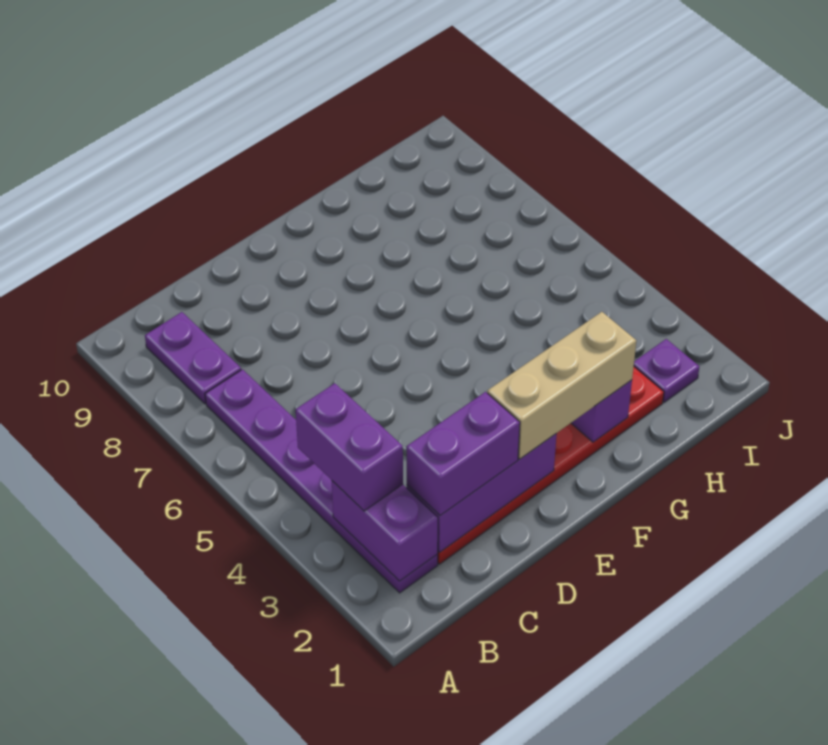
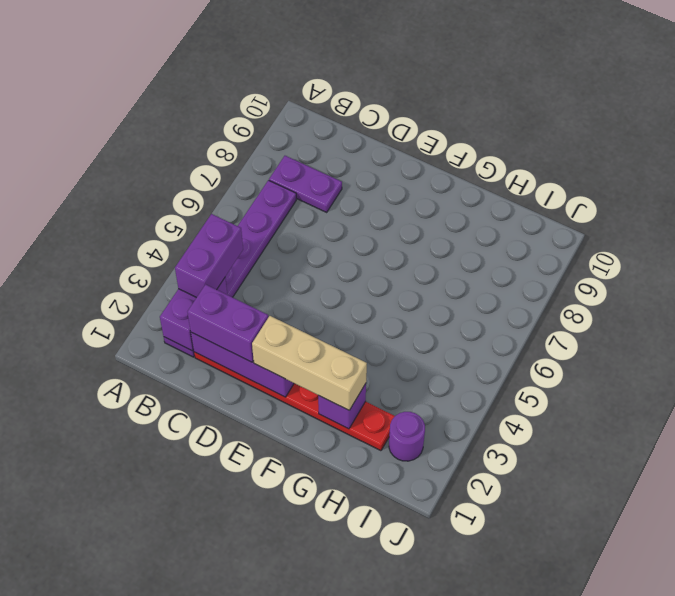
purple 1x2 plate [145,312,241,404] -> purple 1x2 plate turned to [269,156,342,212]
purple 1x1 plate [634,339,699,402] -> purple 1x1 round brick [389,412,425,461]

